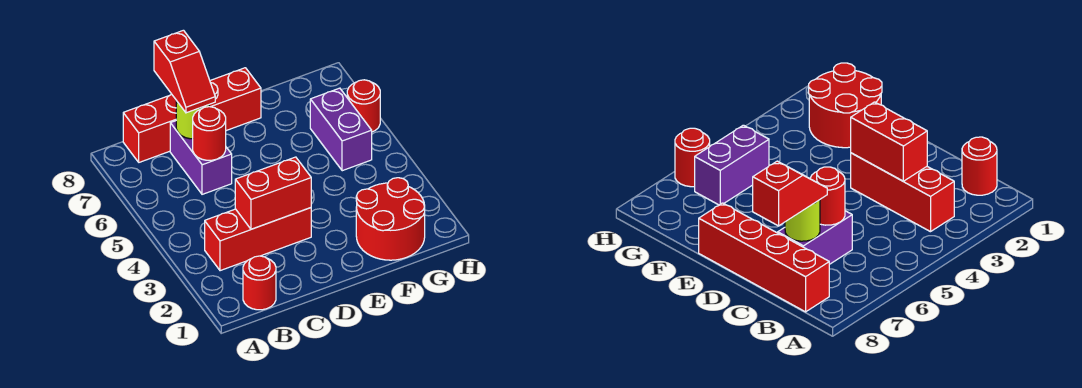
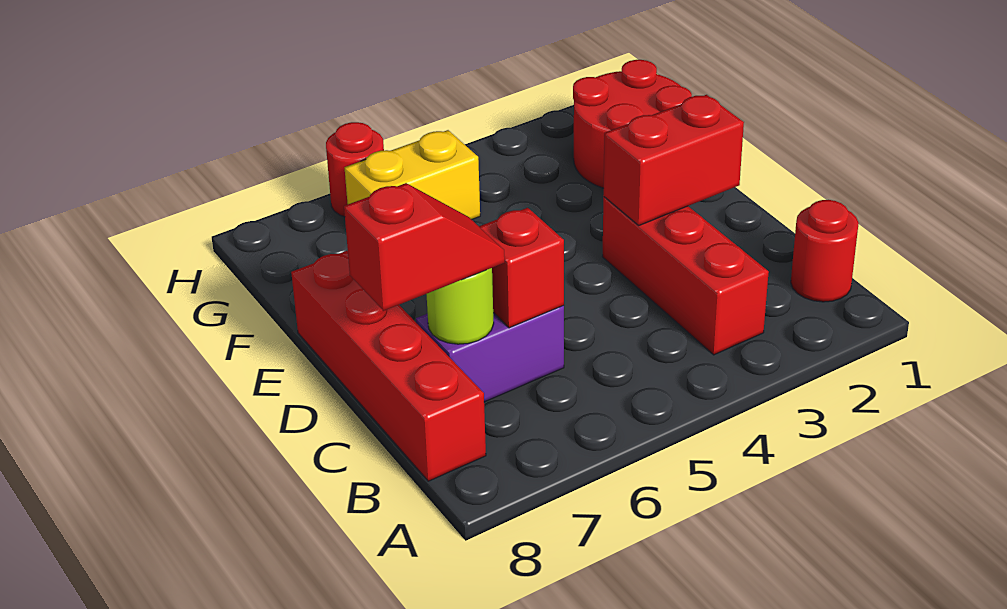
red 1x2 brick [235,157,311,229] -> red 1x2 brick turned to [603,95,744,225]
red 1x1 round brick [193,107,226,160] -> red 1x1 brick [479,208,564,328]
purple 1x2 brick [310,88,372,171] -> yellow 1x2 brick [345,130,480,220]

